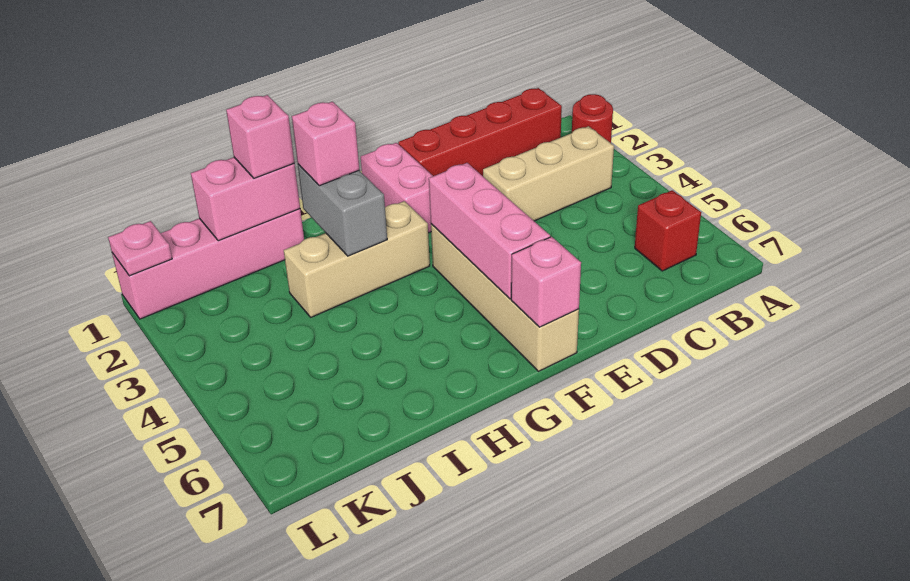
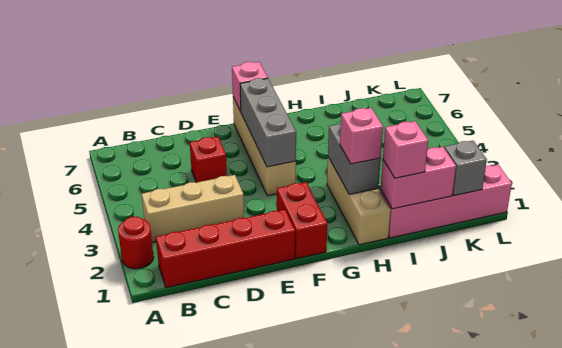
red 1x1 brick [635,190,701,271] -> red 1x1 brick moved to [190,137,227,182]
pink 1x2 brick [361,143,433,233] -> red 1x2 brick [277,182,327,259]
pink 1x3 brick [429,163,550,299] -> grey 1x3 brick [240,78,296,167]
tan 1x3 brick [284,201,430,317] -> tan 1x3 brick turned to [327,157,391,245]
none -> grey 1x1 brick [444,141,487,196]
pink 1x1 plate [108,221,172,276] -> none

